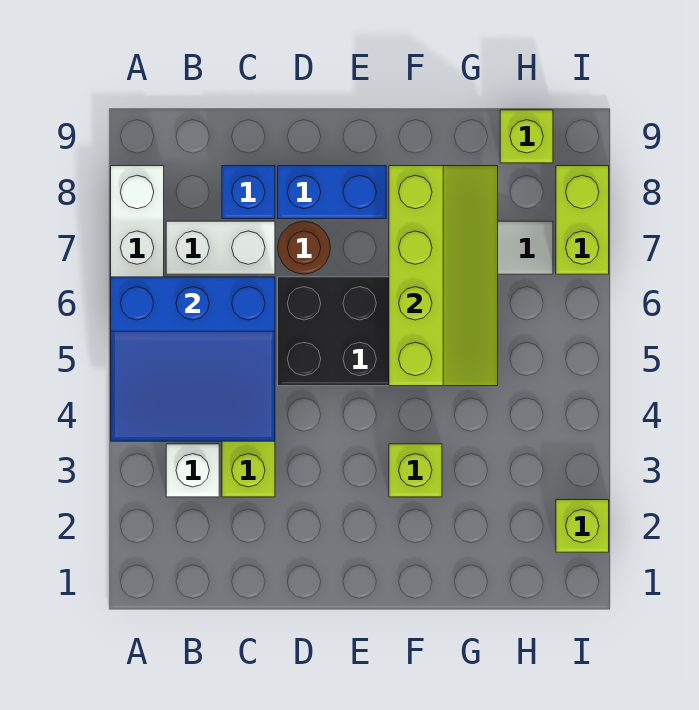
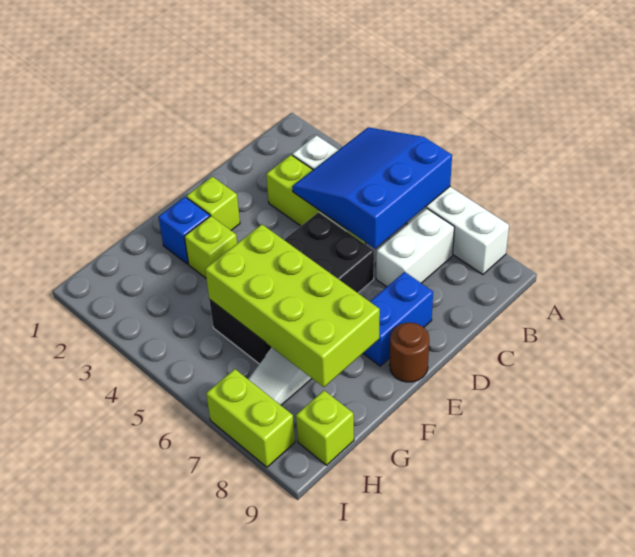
blue 1x1 brick [222,166,275,219] -> blue 1x1 brick moved to [159,197,210,264]
brown 1x1 round brick [278,221,331,274] -> brown 1x1 round brick moved to [390,323,429,382]
lime 2x4 slope [389,166,498,386] -> lime 2x4 brick [205,224,380,387]
lime 1x1 brick [556,500,609,552] -> lime 1x1 brick moved to [186,177,240,230]

